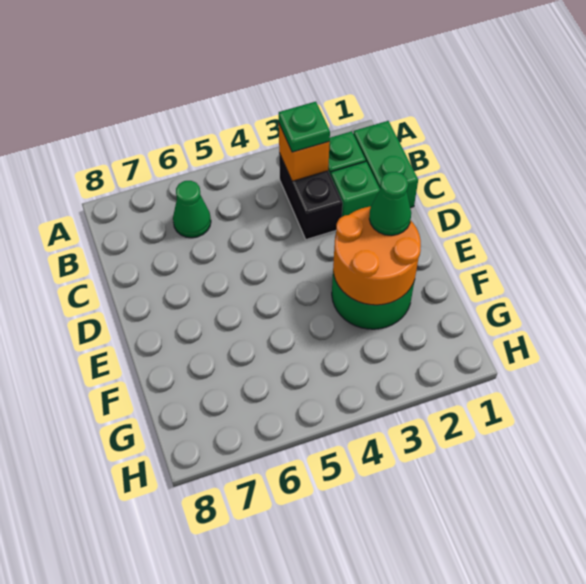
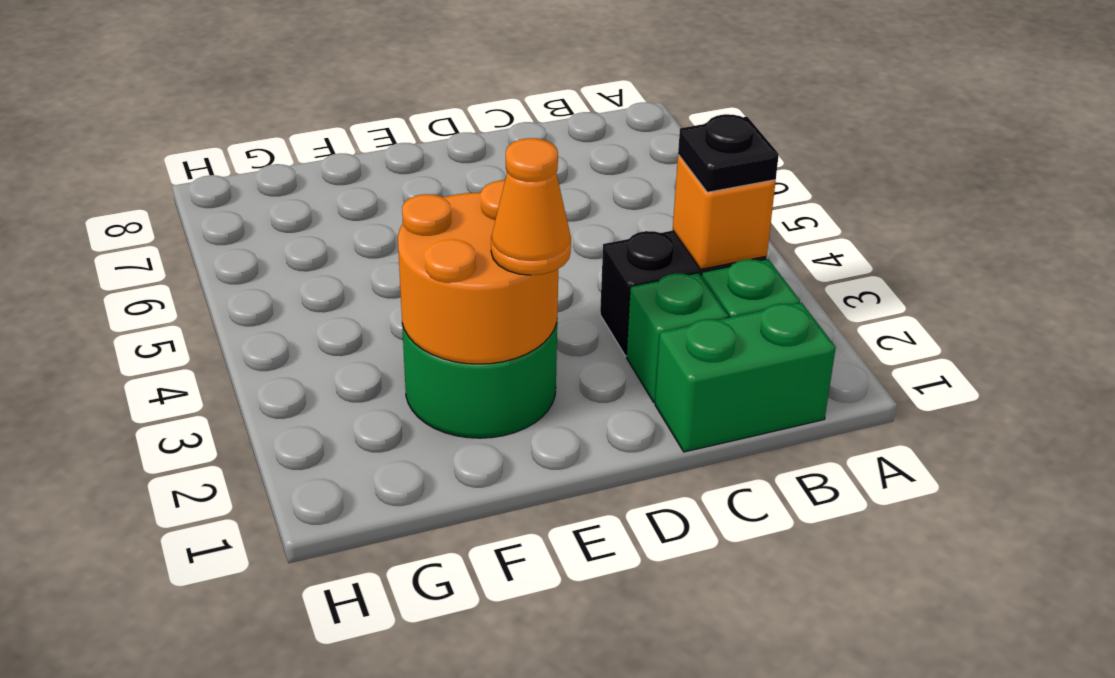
green 1x1 plate [279,102,330,152] -> black 1x1 plate [678,114,779,192]
green 1x1 cone [173,181,211,238] -> none
green 1x1 cone [369,172,411,236] -> orange 1x1 cone [491,138,571,275]

